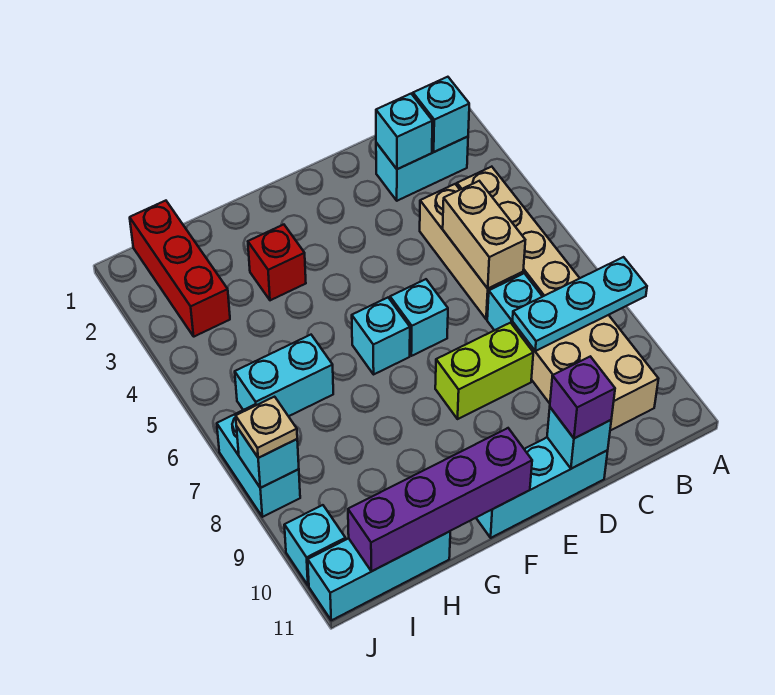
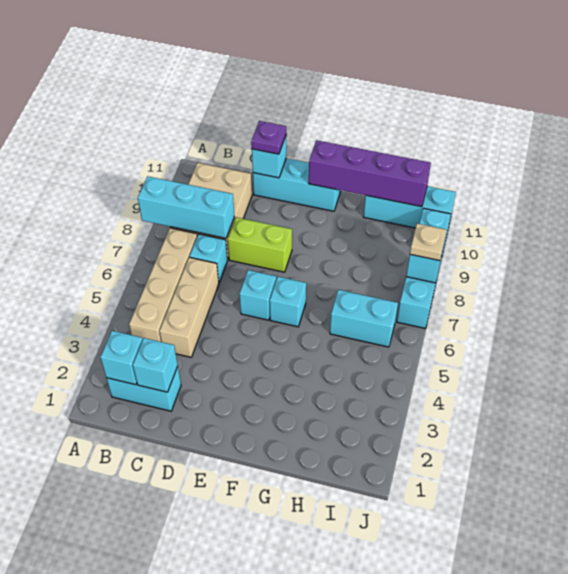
cyan 1x3 plate [513,257,647,351] -> cyan 1x3 brick [138,176,234,238]
tan 1x2 brick [443,181,525,288] -> none
purple 1x1 brick [550,356,615,438] -> purple 1x1 plate [251,121,286,154]
red 1x1 brick [248,225,306,300] -> none
red 1x3 brick [130,201,230,337] -> none

